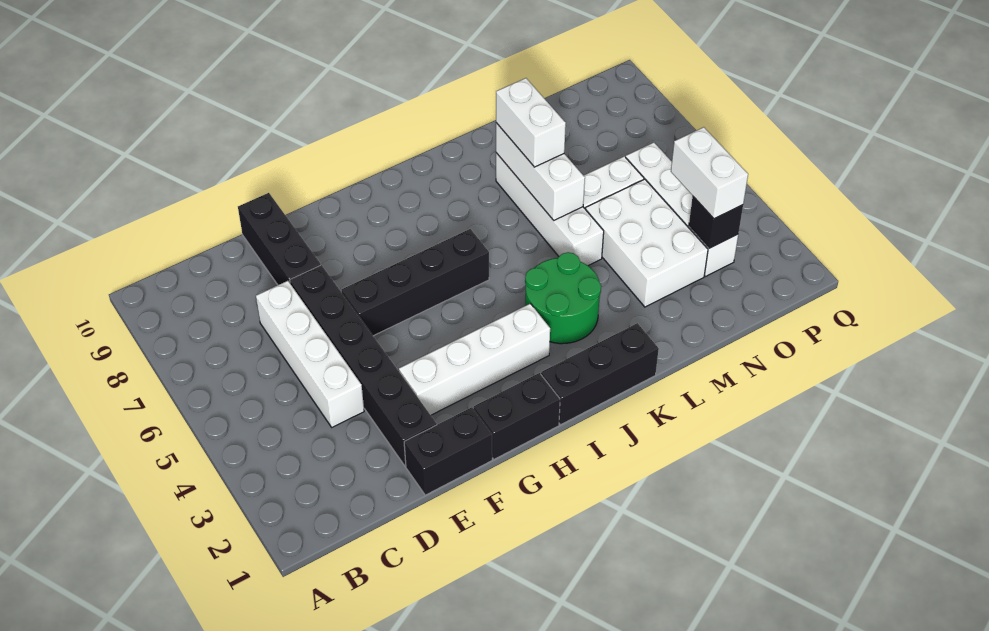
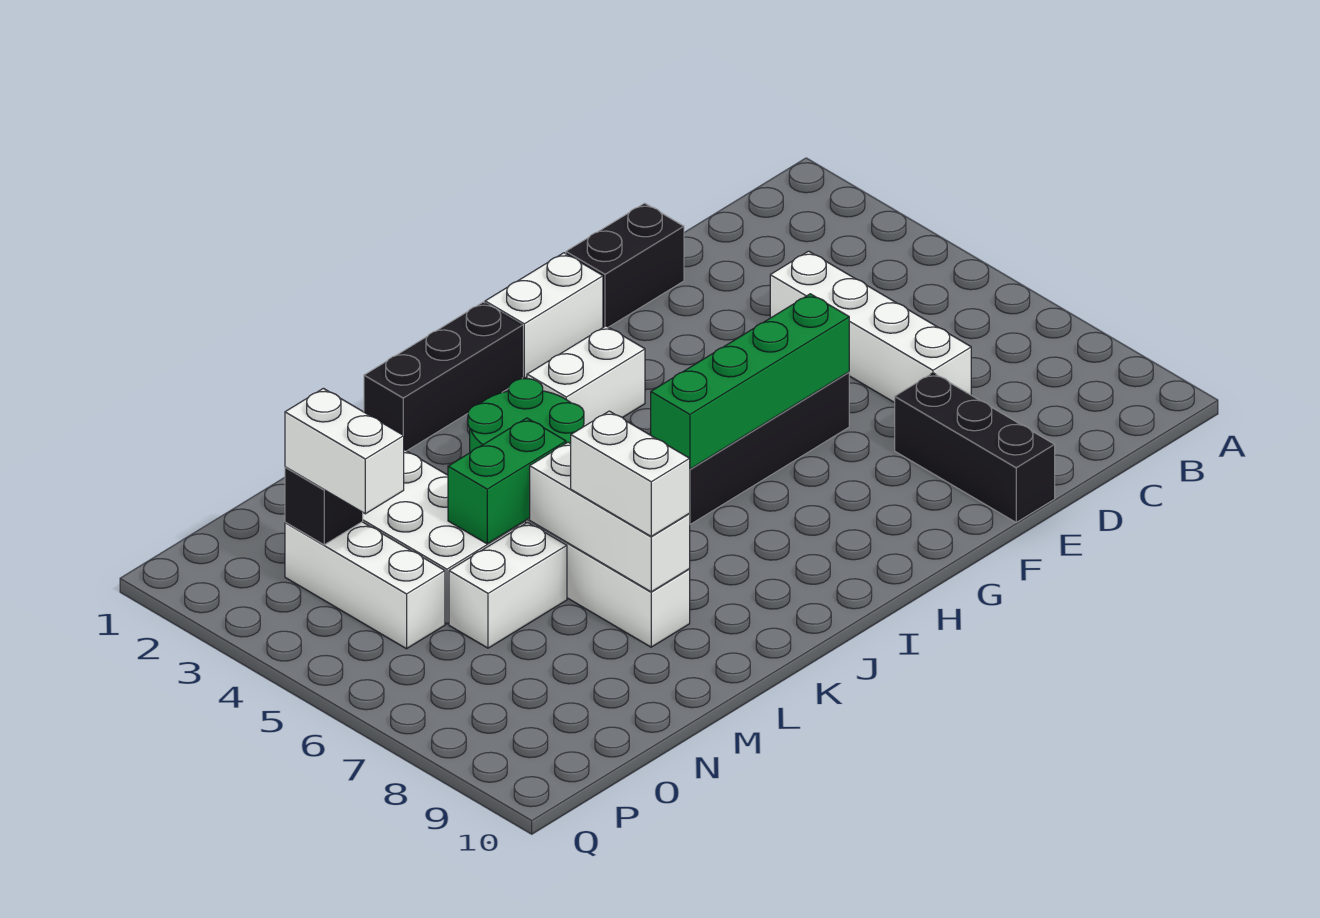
black 1x6 brick [290,265,437,466] -> none
white 1x4 brick [399,304,550,415] -> white 1x2 brick [527,326,645,427]
none -> green 1x4 brick [651,294,849,469]
black 1x2 brick [474,373,560,459] -> white 1x2 brick [485,253,603,379]
none -> green 1x2 brick [448,418,566,544]
white 1x4 brick [626,143,738,276] -> white 1x3 brick [285,522,445,649]

